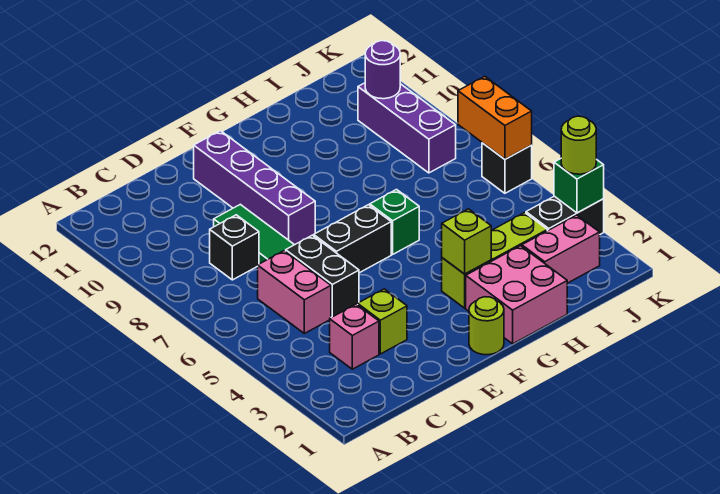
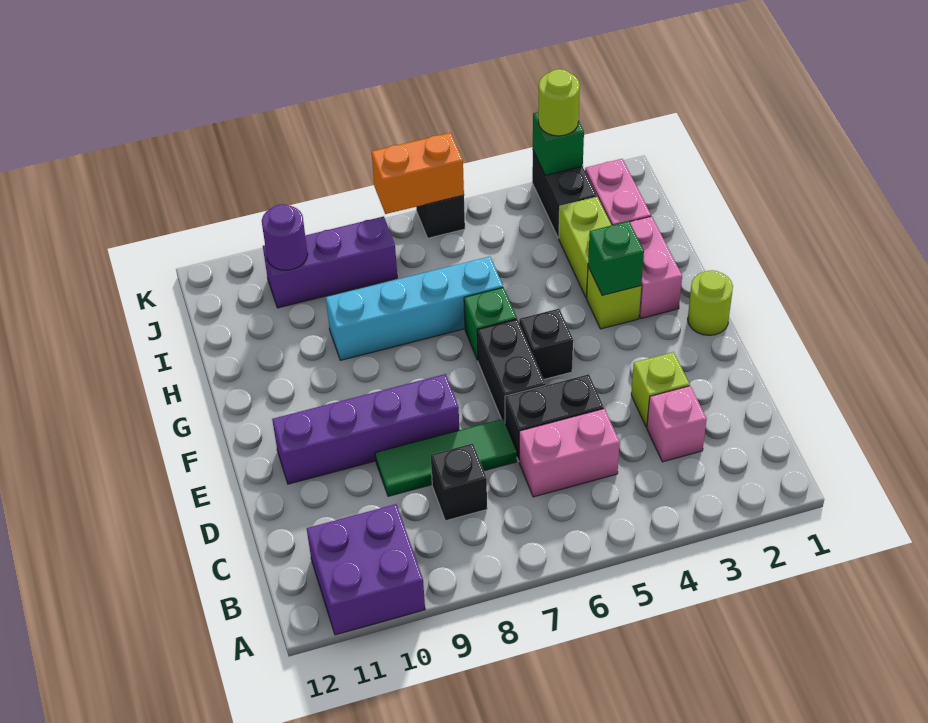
none -> purple 2x2 brick [307,504,425,635]
none -> black 1x1 brick [519,309,573,379]
pink 2x2 brick [466,246,567,344] -> pink 1x2 brick [630,216,682,318]
lime 1x1 brick [442,209,492,274] -> green 1x1 brick [588,221,644,295]
none -> cyan 1x4 brick [326,257,503,360]

